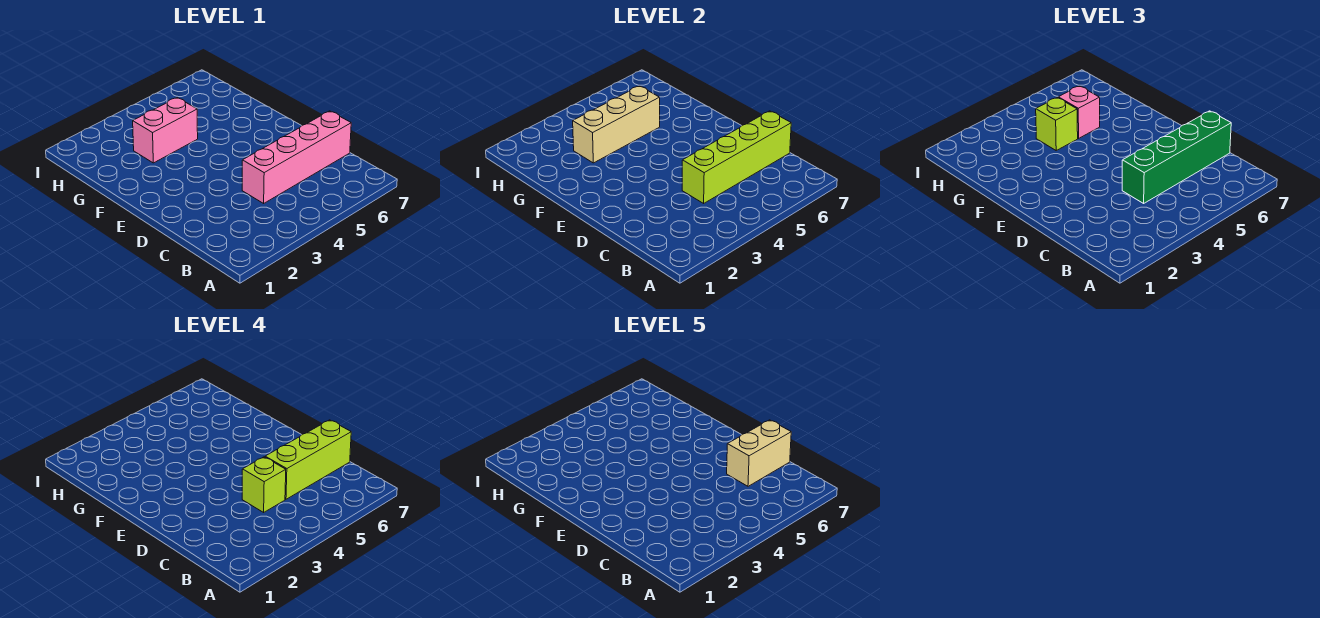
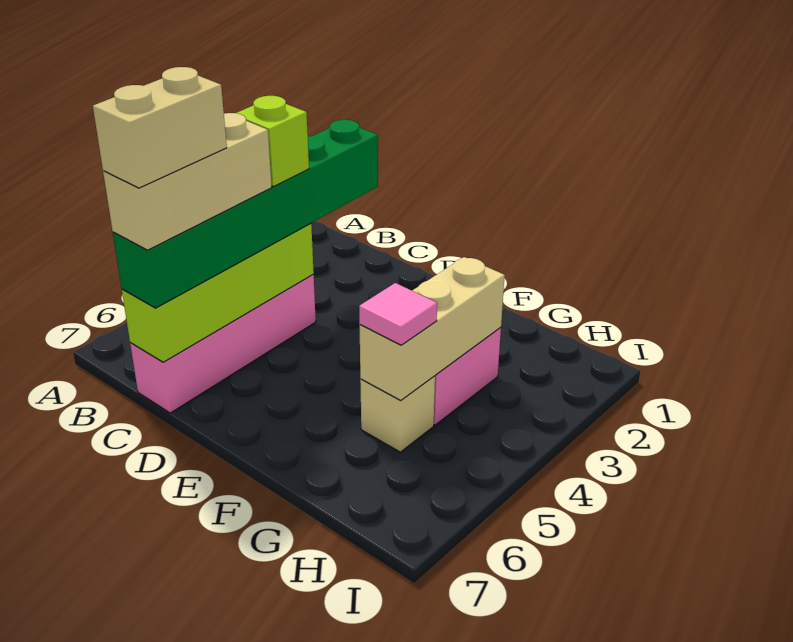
green 1x4 brick [1122,111,1231,203] -> green 1x6 brick [113,120,378,308]
lime 1x3 brick [265,420,351,499] -> tan 1x3 brick [103,113,272,250]
lime 1x1 brick [1036,98,1078,150] -> none
none -> tan 1x1 brick [360,376,435,452]
pink 1x1 brick [1058,86,1100,138] -> pink 1x1 tile [359,283,437,345]

